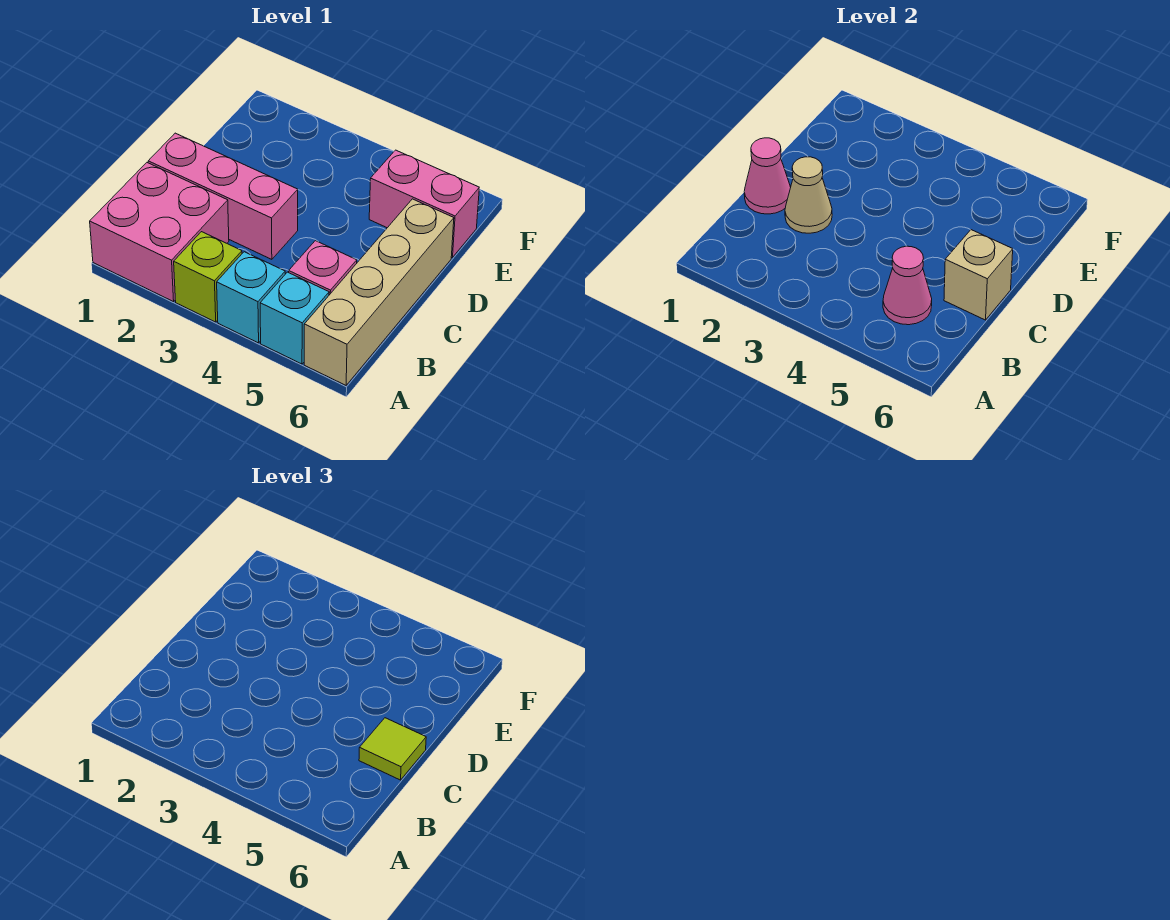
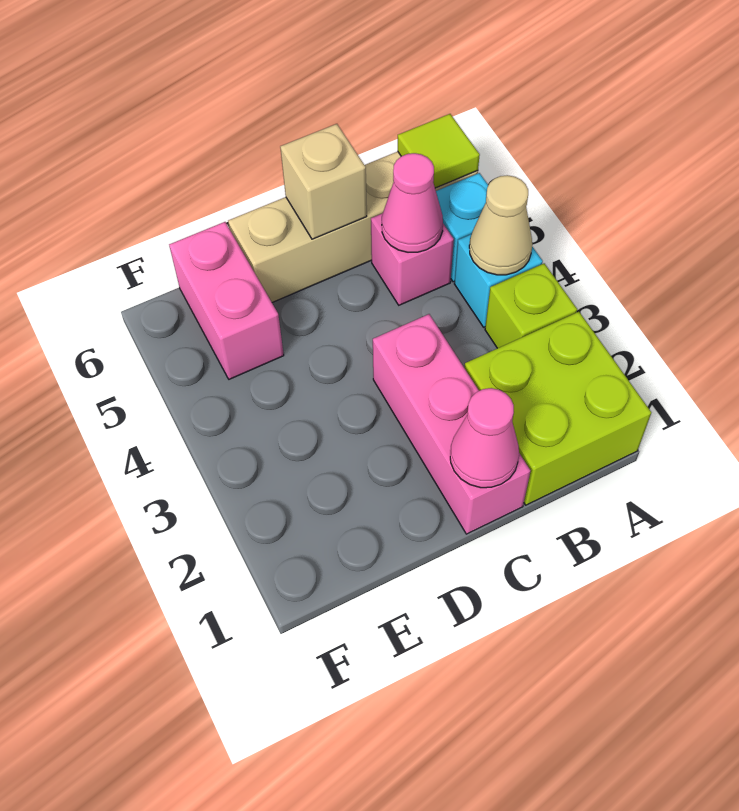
pink 2x2 brick [90,163,229,302] -> lime 2x2 brick [464,312,651,505]
tan 1x1 cone [785,157,832,233] -> tan 1x1 cone moved to [469,175,532,275]
lime 1x1 tile [359,718,426,780] -> lime 1x1 tile moved to [398,114,480,188]

